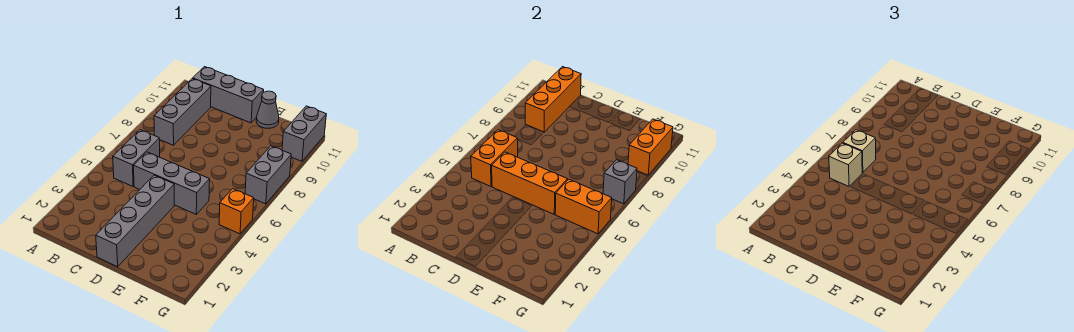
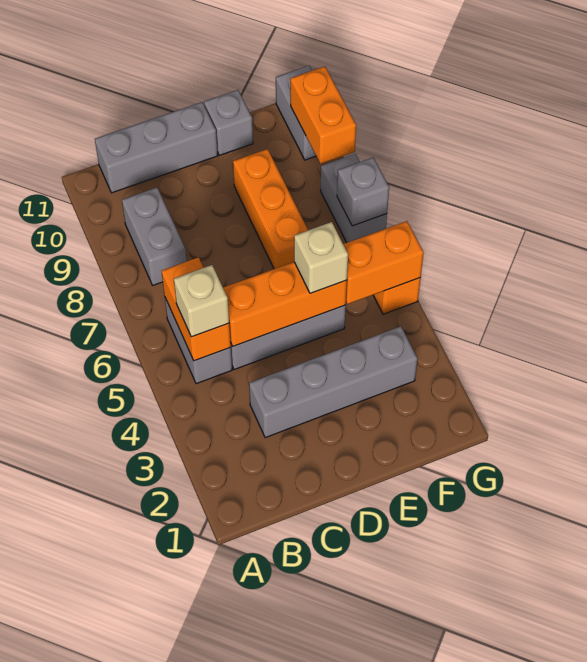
tan 1x1 brick [843,130,876,173] -> tan 1x1 brick moved to [294,222,348,293]
grey 1x3 brick [154,79,211,145] -> grey 1x2 brick [122,188,187,285]
orange 1x3 brick [525,67,581,132] -> orange 1x3 brick moved to [233,149,308,269]
grey 1x4 brick [96,175,174,267] -> grey 1x4 brick turned to [249,326,417,438]
grey 1x1 cone [256,91,279,128] -> grey 1x1 brick [204,90,253,155]

